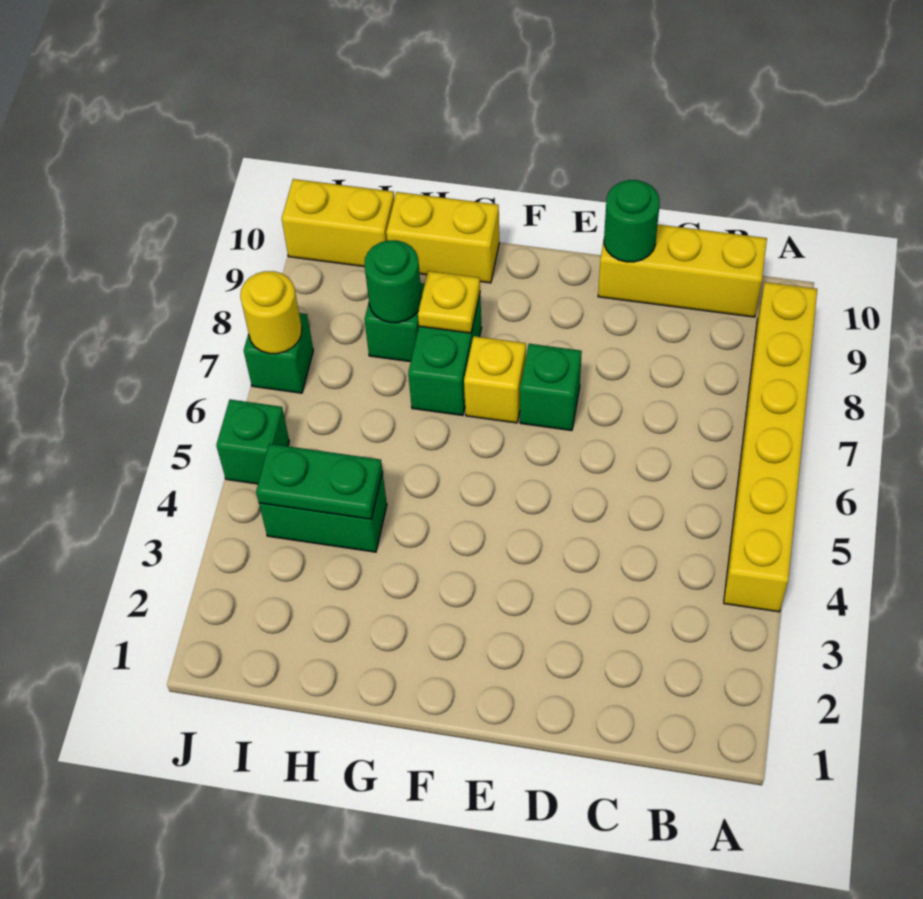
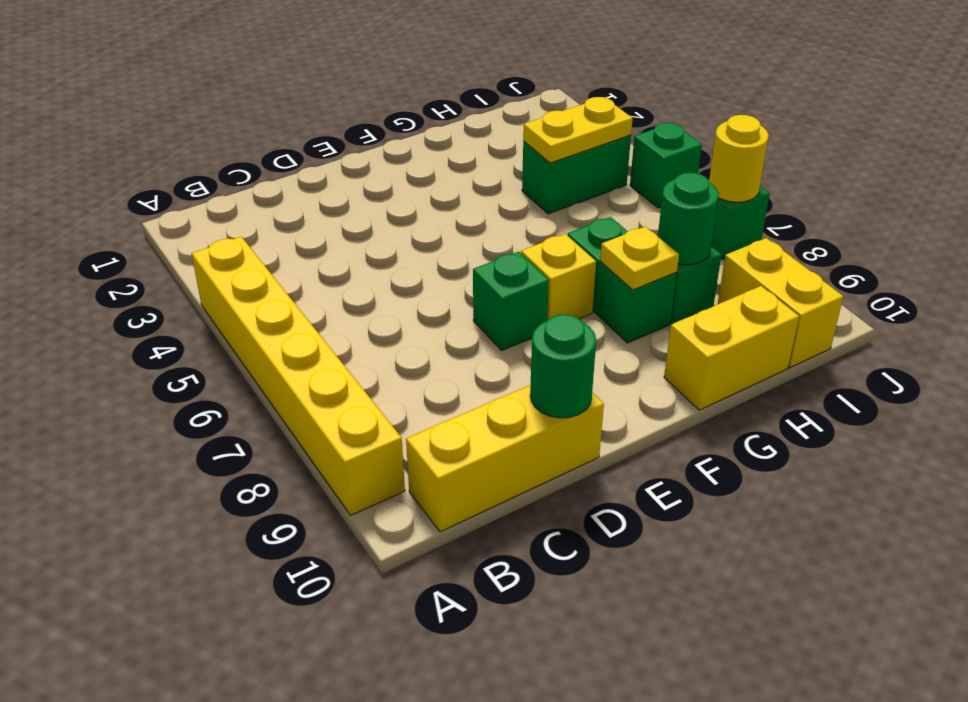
green 1x2 plate [256,444,383,519] -> yellow 1x2 plate [523,97,633,163]
yellow 1x2 brick [282,179,395,267] -> yellow 1x2 brick turned to [718,238,843,368]

